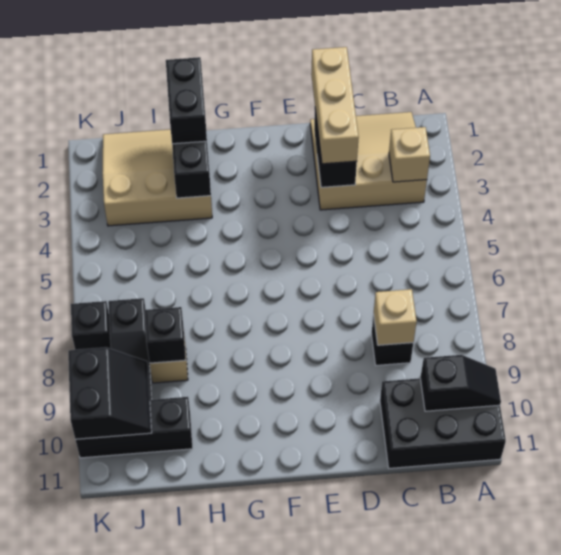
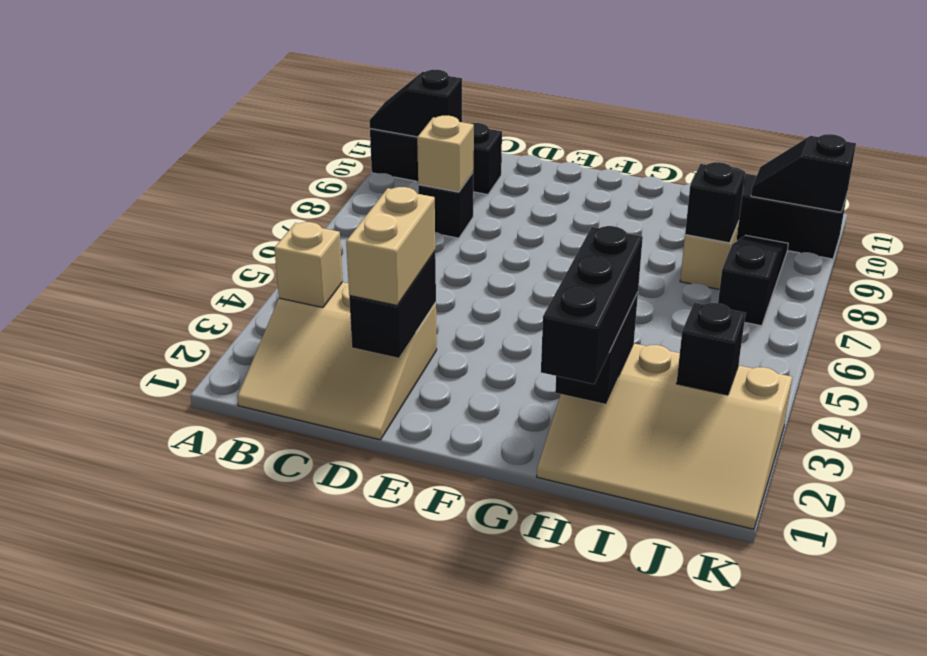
black 2x3 brick [380,378,506,468] -> black 1x3 brick [370,123,502,195]
tan 1x3 brick [311,47,359,164] -> tan 1x2 brick [346,187,435,305]
tan 3x3 slope [103,129,212,226] -> tan 3x4 slope [537,344,792,529]
black 1x2 brick [166,57,207,144] -> black 1x3 brick [541,226,643,384]
black 2x2 slope [68,347,152,439] -> black 1x2 slope [751,134,856,212]
black 1x1 brick [71,301,111,350] -> black 1x1 brick moved to [676,303,746,395]

